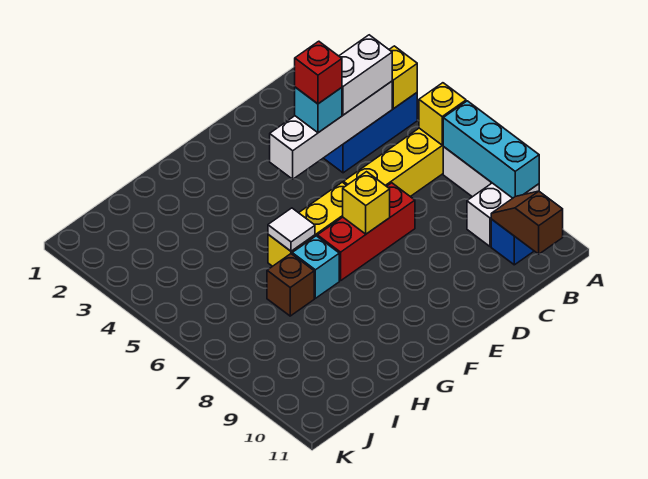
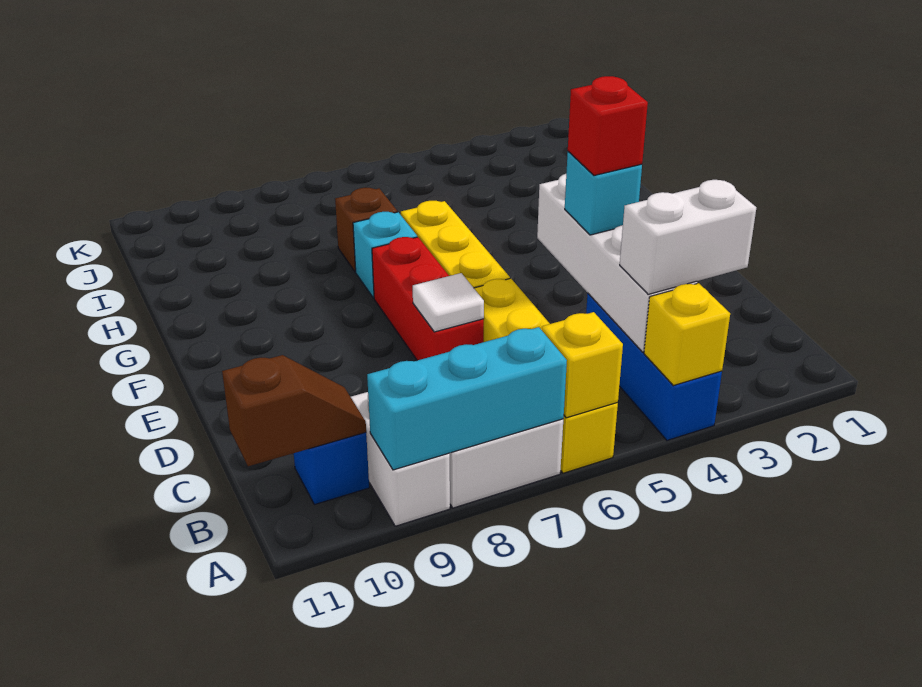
white 1x2 brick [339,35,392,115] -> white 1x2 brick turned to [620,180,756,294]
yellow 1x1 brick [343,172,390,234] -> none
white 1x1 tile [268,208,315,251] -> white 1x1 tile moved to [413,273,484,332]

